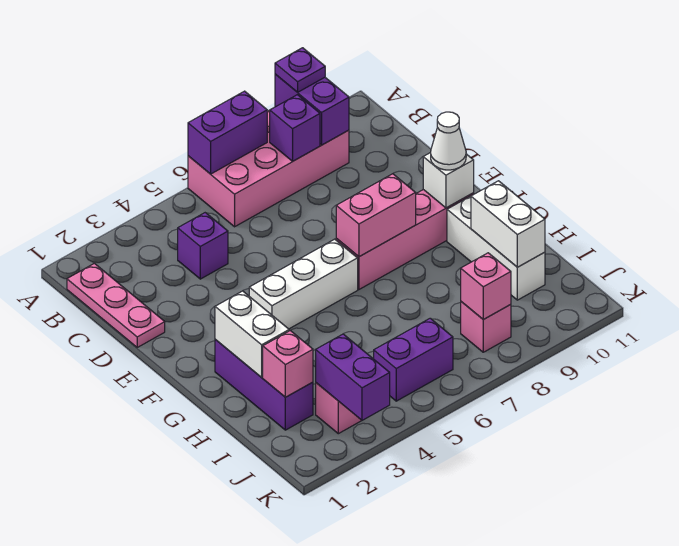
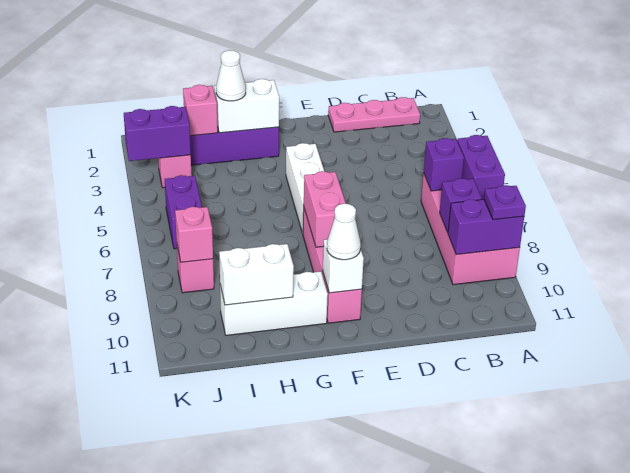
purple 1x1 brick [178,213,228,279] -> purple 1x1 brick moved to [424,138,464,191]
none -> white 1x1 cone [216,50,246,101]

